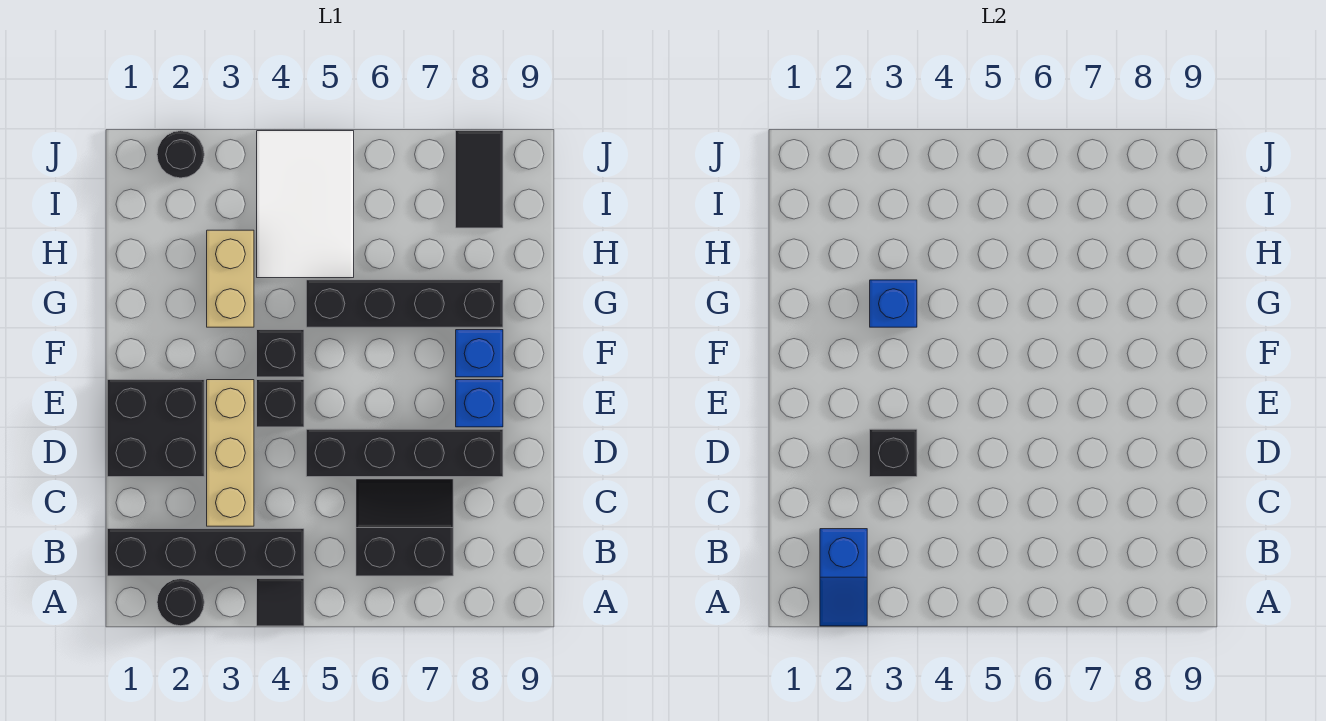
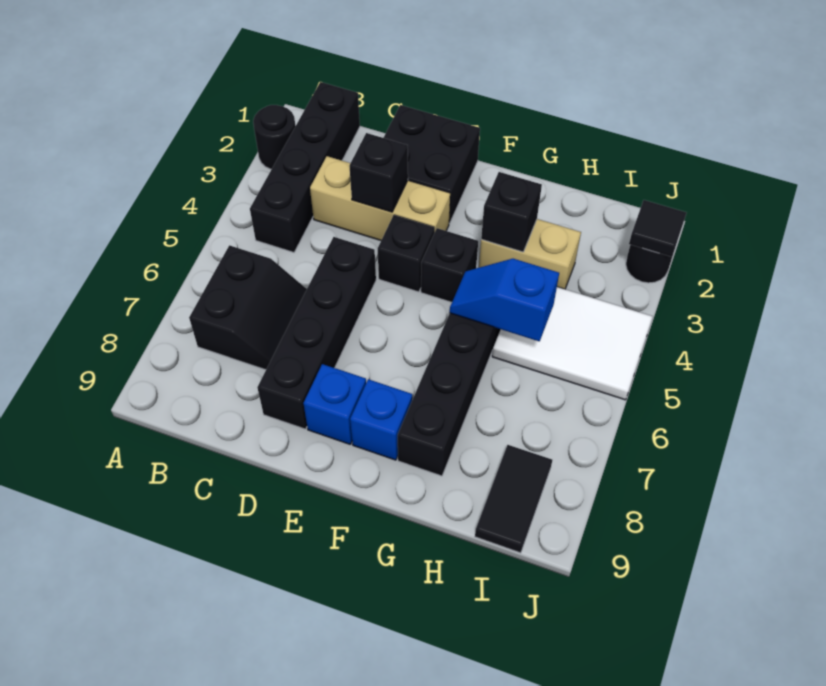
blue 1x2 slope [820,529,867,626] -> blue 1x2 slope moved to [450,259,559,341]
black 1x1 tile [257,579,304,626] -> black 1x1 tile moved to [629,200,686,257]
blue 1x1 brick [870,280,917,327] -> black 1x1 brick [481,172,542,252]
black 1x2 tile [456,131,503,228] -> black 1x2 tile turned to [475,445,552,553]

